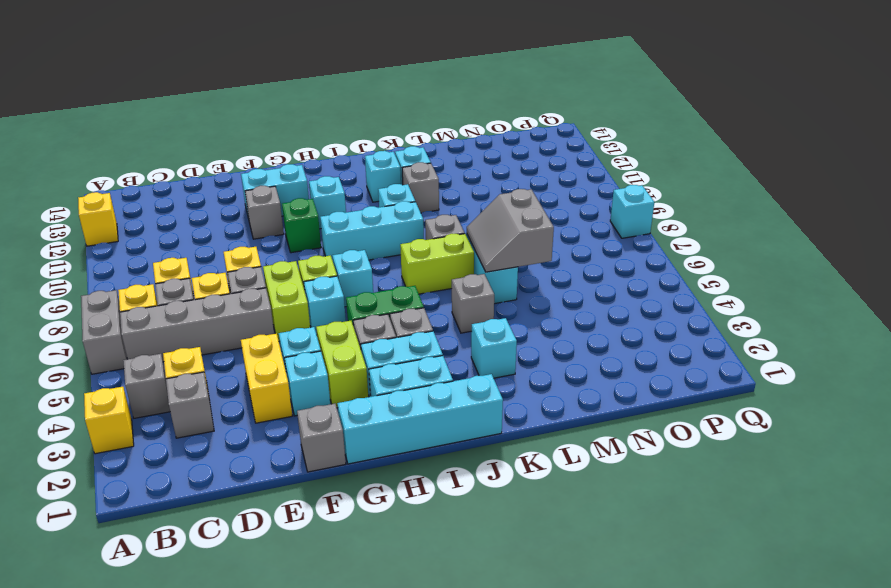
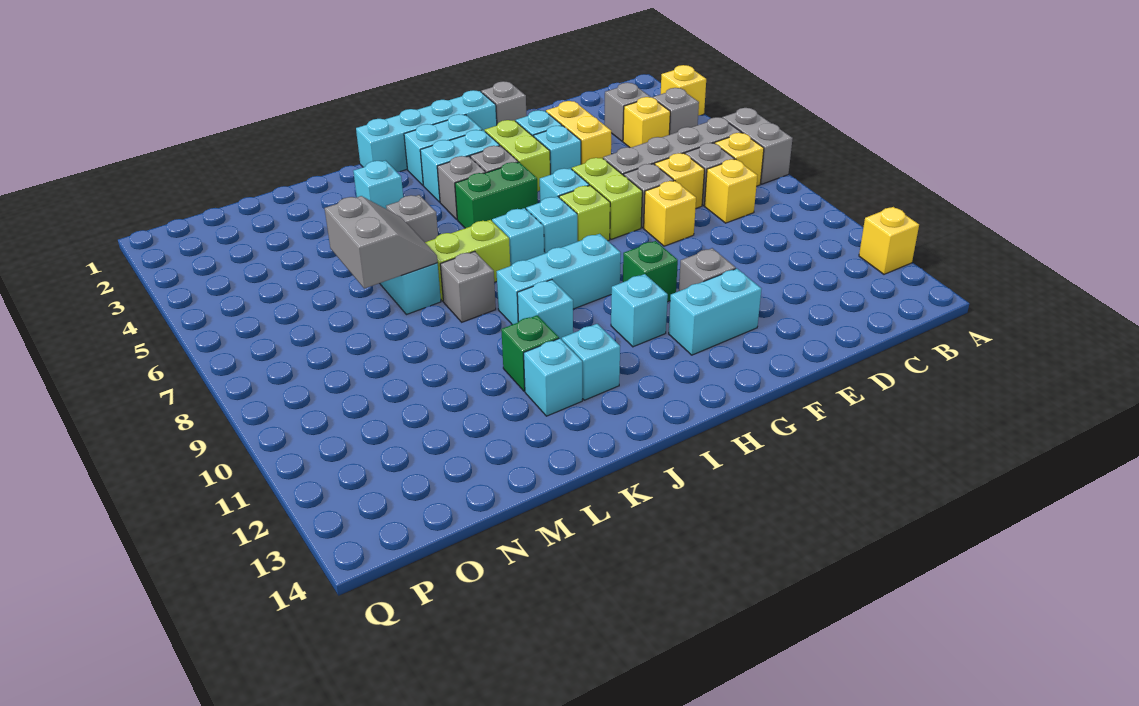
grey 1x1 brick [402,162,439,213] -> green 1x1 brick [501,315,559,391]
cyan 1x1 brick [610,185,654,238] -> cyan 1x1 brick moved to [492,208,544,266]

